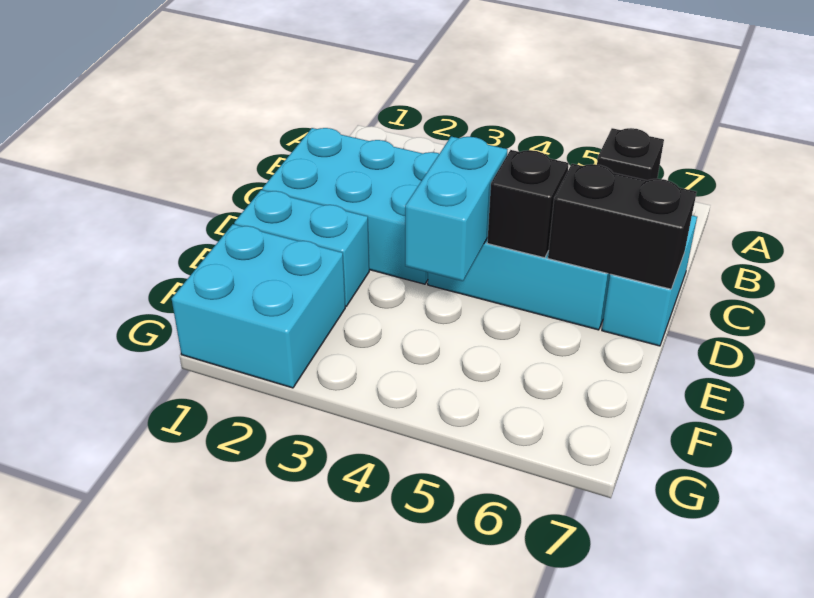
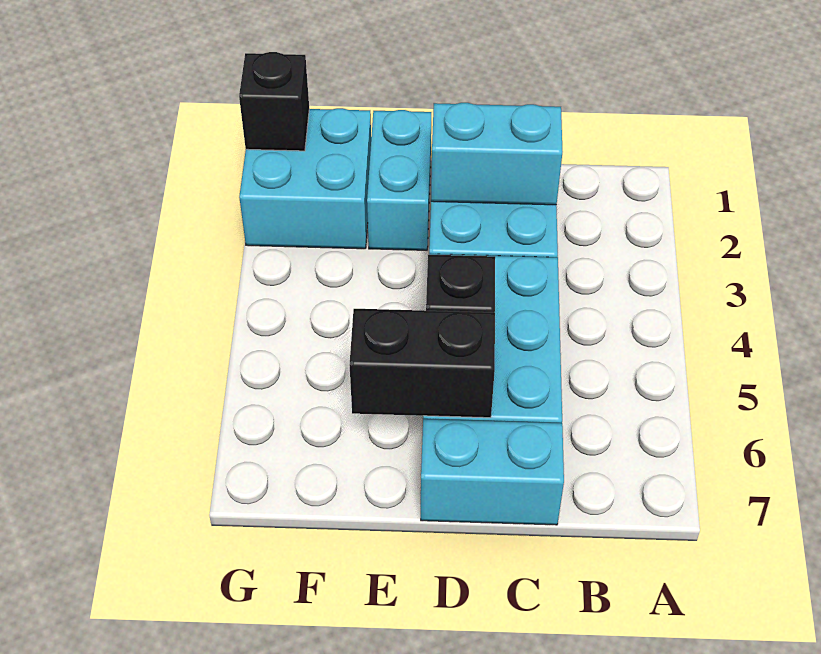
black 1x1 brick [597,128,664,180] -> black 1x1 brick moved to [239,52,309,151]
cyan 1x2 brick [405,137,508,281] -> cyan 1x2 brick moved to [431,103,563,205]
black 1x2 brick [548,164,697,289] -> black 1x2 brick turned to [350,309,495,418]

